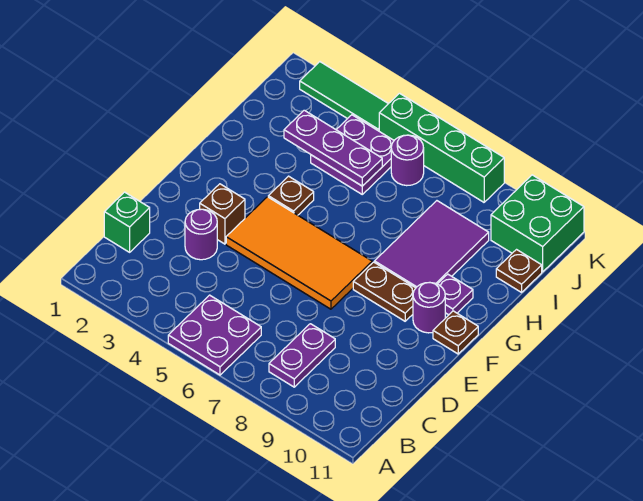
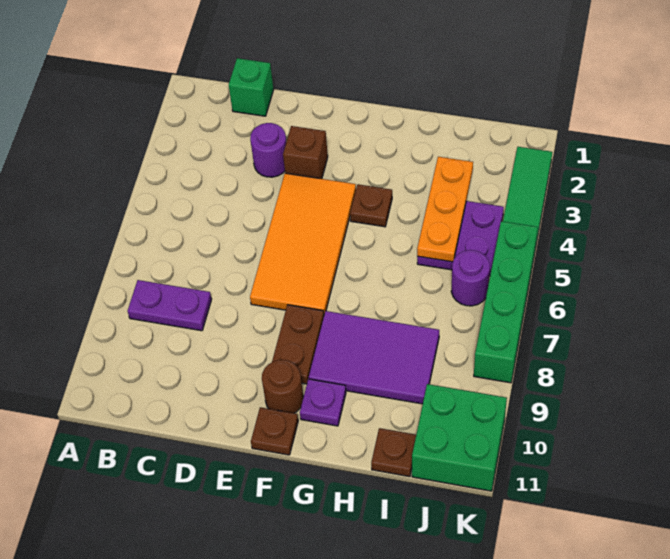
purple 2x2 plate [168,295,261,375] -> none
purple 1x1 round brick [413,282,445,333] -> brown 1x1 round brick [262,360,303,413]
purple 1x3 plate [284,110,382,186] -> orange 1x3 plate [417,157,473,262]

